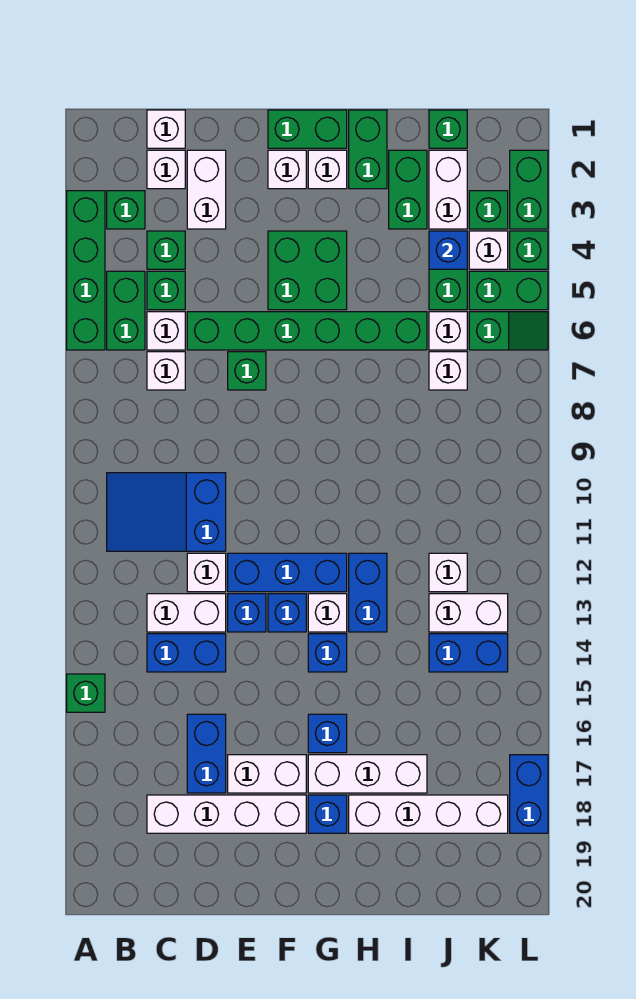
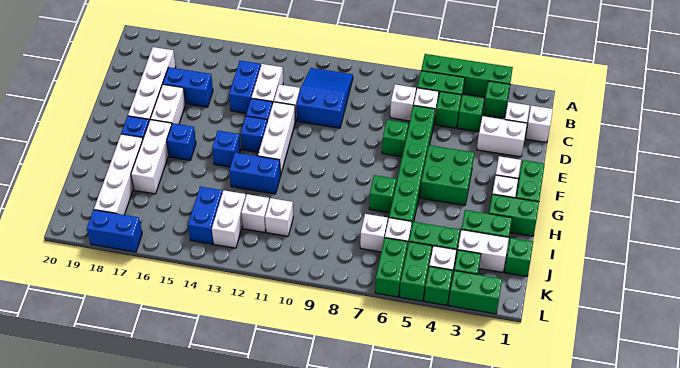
green 1x1 brick [67,674,105,712] -> green 1x1 brick moved to [369,175,396,213]
blue 1x3 brick [228,553,347,592] -> white 1x3 brick [258,102,296,175]
white 1x1 brick [308,594,347,632] -> white 1x1 brick moved to [265,198,293,236]
blue 1x1 brick [429,231,467,269] -> none
green 1x2 slope [469,312,548,350] -> green 1x2 brick [375,238,408,297]

